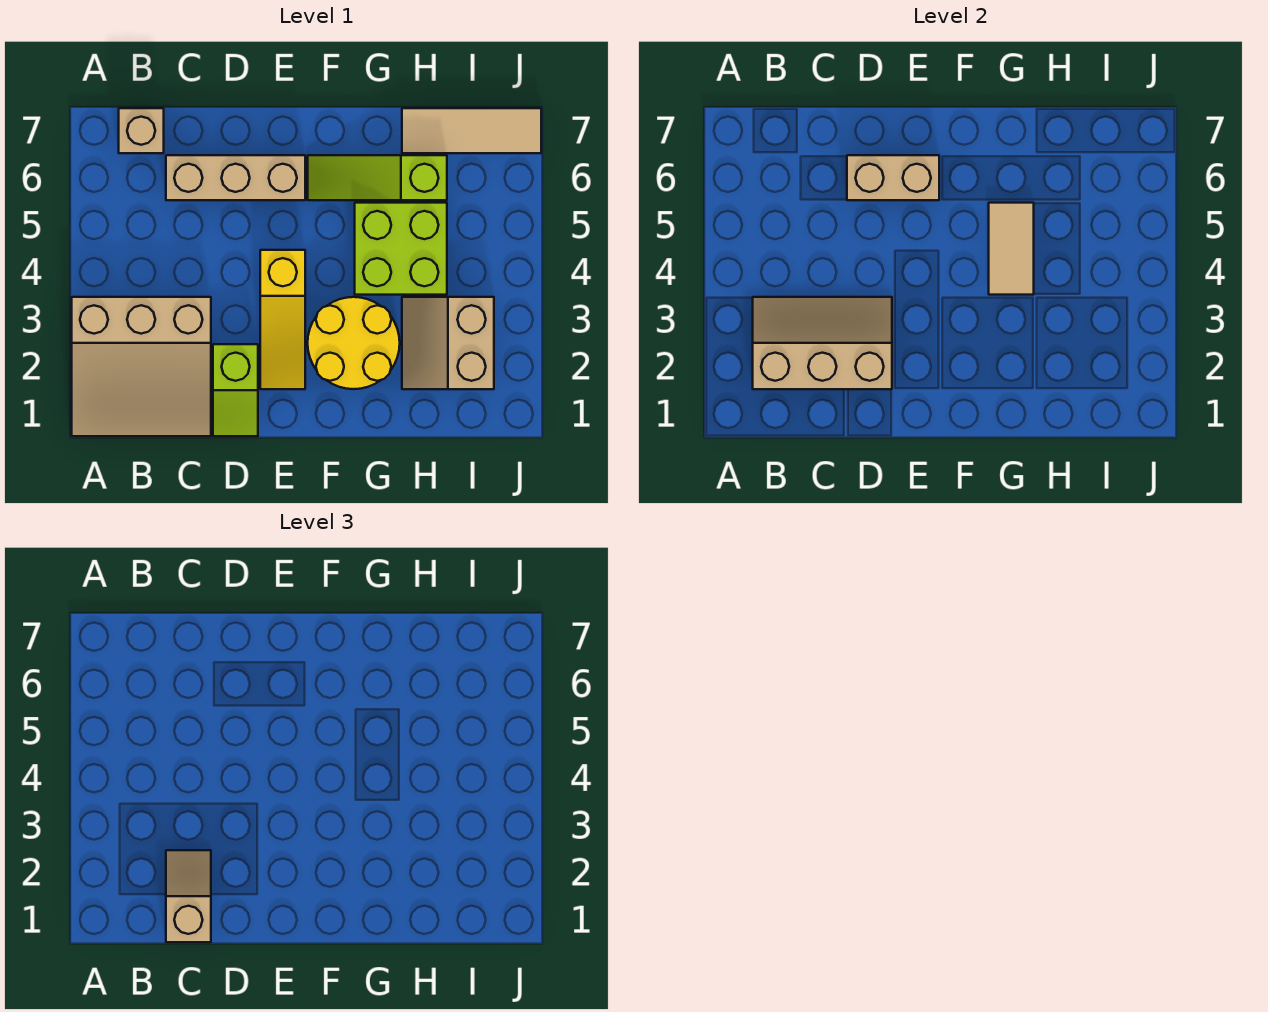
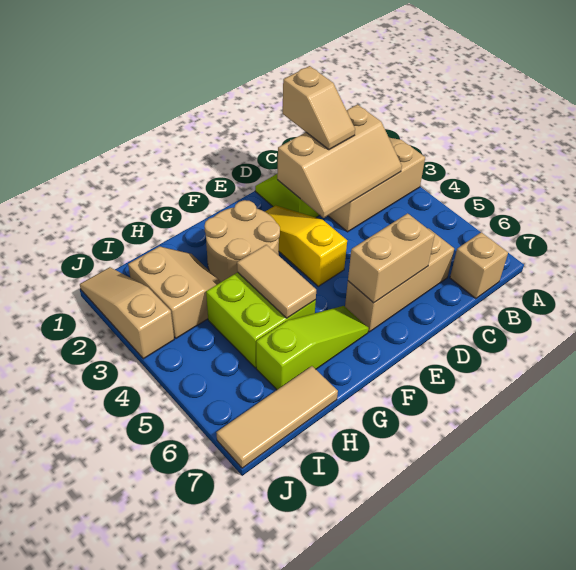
yellow 2x2 round brick [308,297,400,389] -> tan 2x2 round brick [205,200,280,282]
none -> tan 1x3 slope [80,267,174,359]

